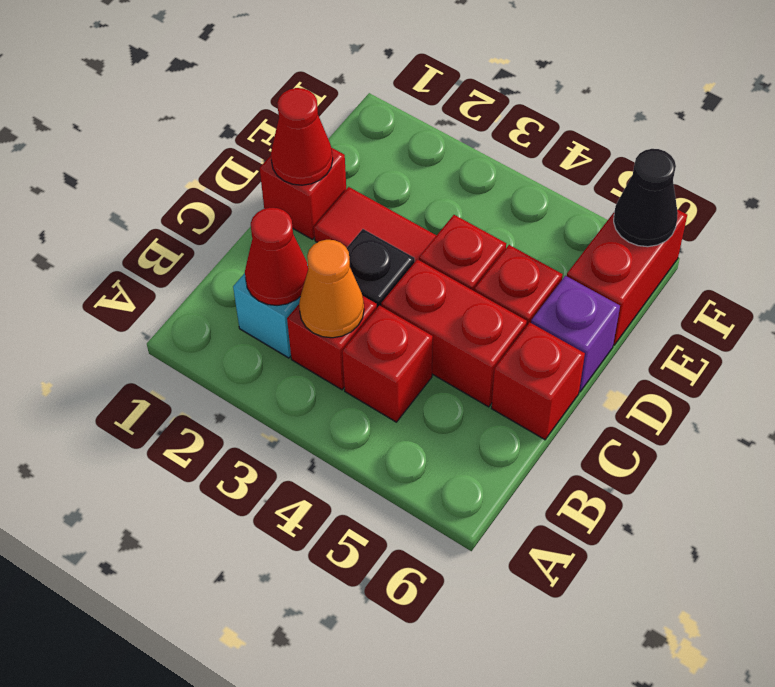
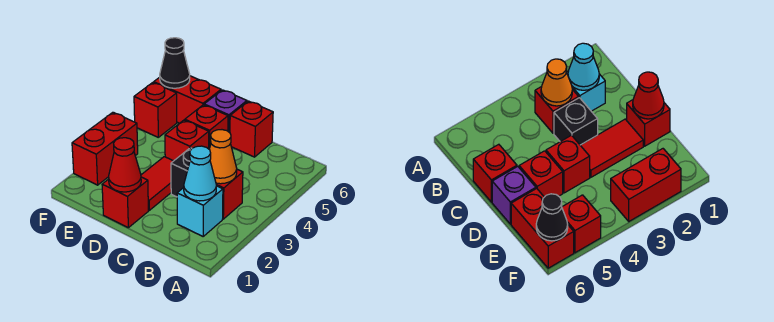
red 1x1 cone [245,208,308,306] -> cyan 1x1 cone [184,146,216,201]
red 1x1 brick [342,306,433,422] -> red 1x1 brick moved to [134,83,177,137]
red 1x2 brick [381,259,527,407] -> red 1x2 brick moved to [72,112,138,185]

